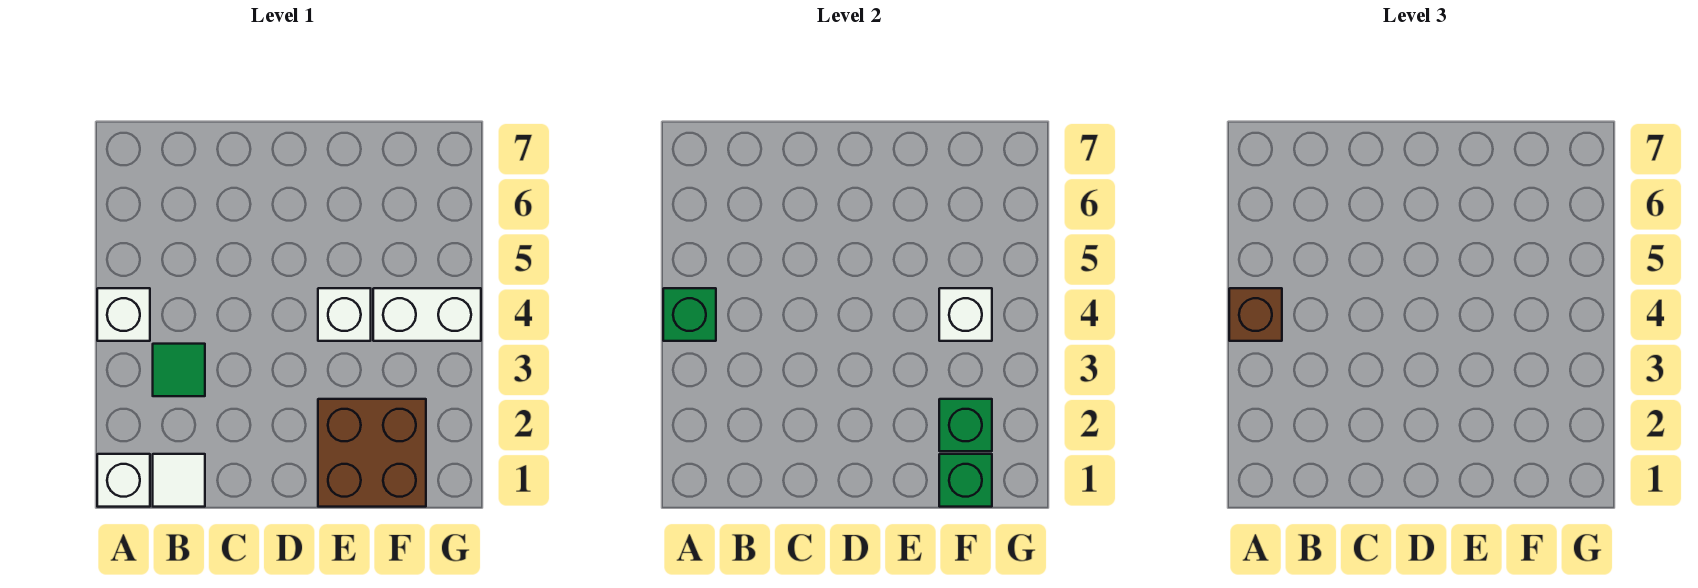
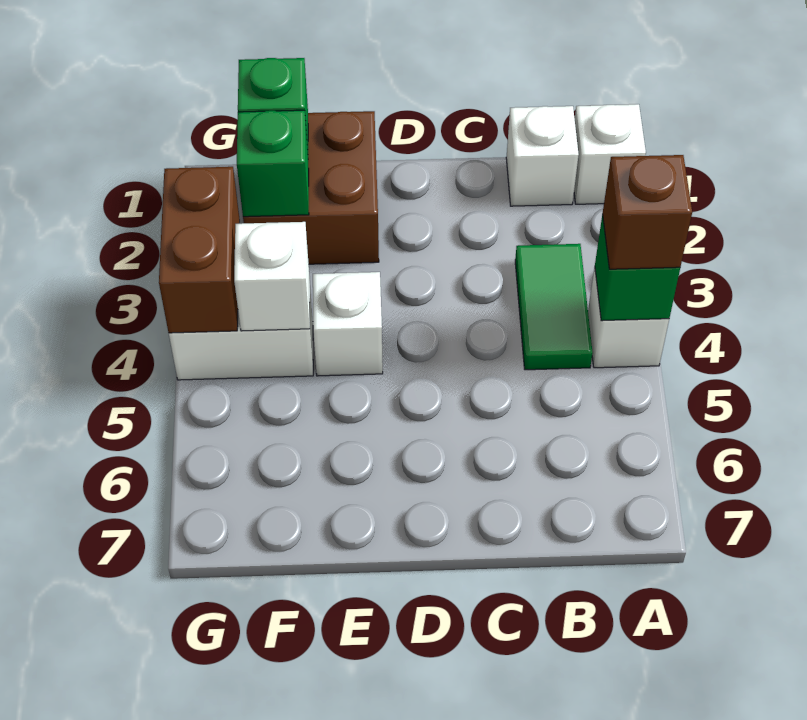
white 1x1 tile [153,454,205,507] -> white 1x1 brick [506,106,579,206]
green 1x1 tile [153,344,205,396] -> green 1x2 tile [515,244,593,370]
none -> brown 1x2 brick [159,167,240,333]

